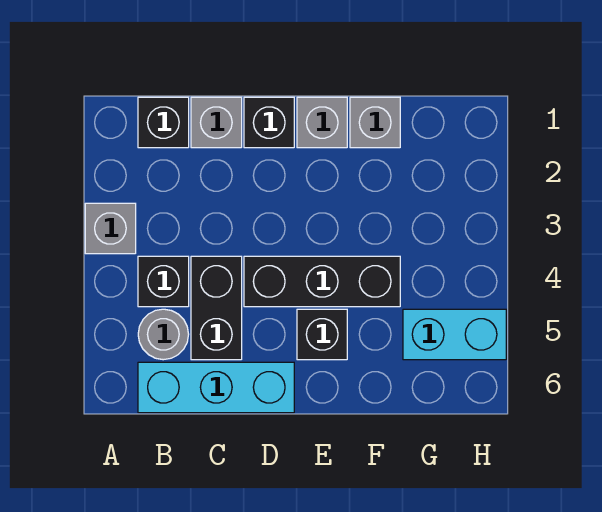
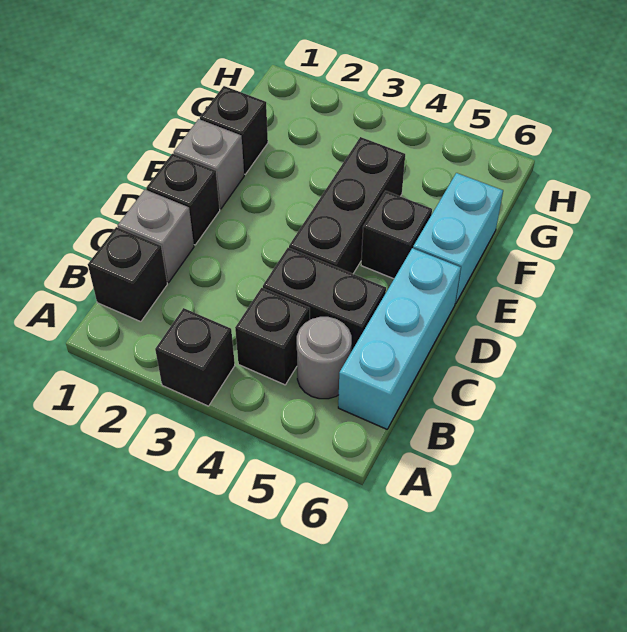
grey 1x1 brick [85,203,136,254] -> black 1x1 brick [155,308,235,406]
grey 1x1 brick [350,97,400,148] -> black 1x1 brick [200,86,268,174]
cyan 1x2 brick [403,309,506,360] -> cyan 1x2 brick moved to [413,173,503,304]

